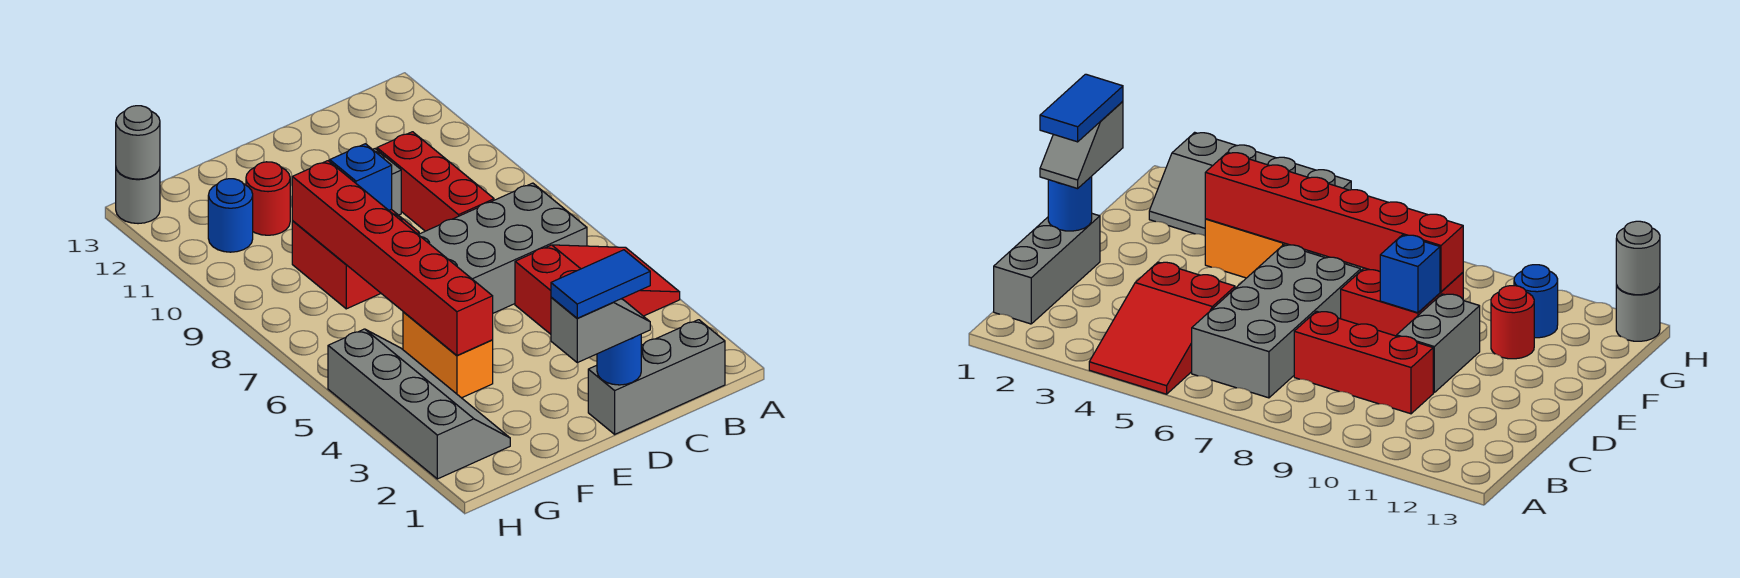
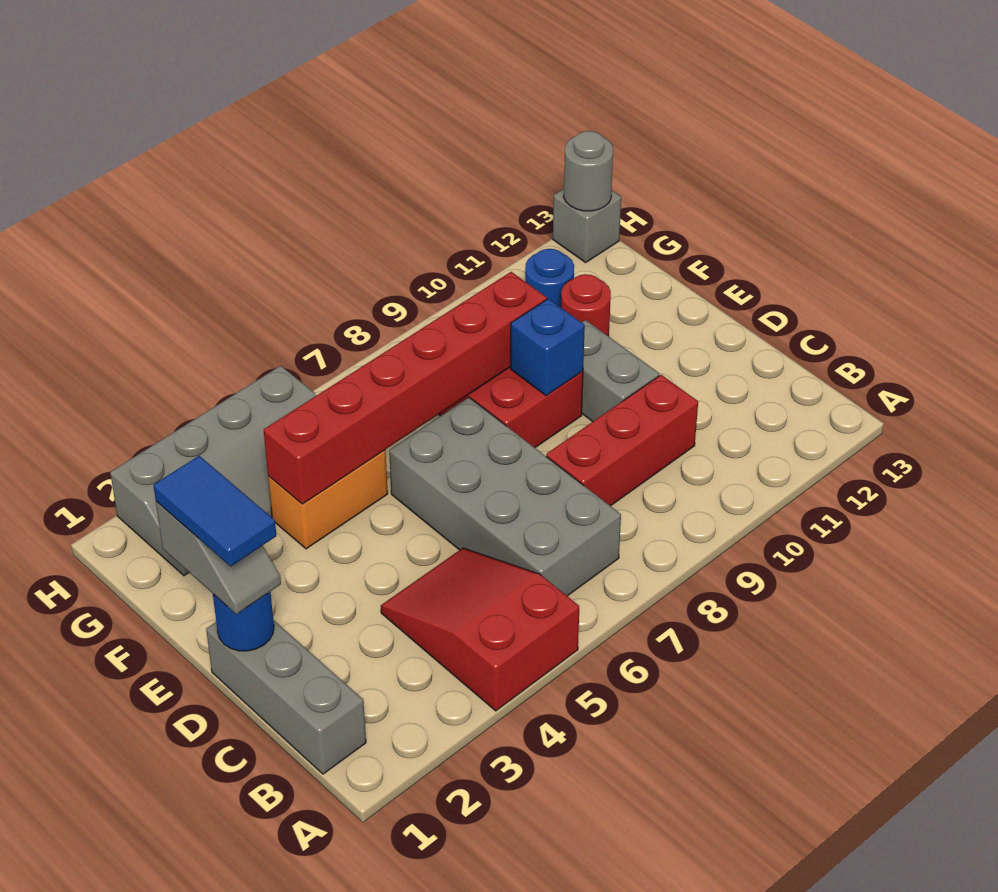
red 2x3 slope [515,245,680,334] -> red 2x3 slope turned to [381,548,579,711]
grey 1x1 round brick [116,168,160,224] -> grey 1x1 brick [553,189,621,263]

